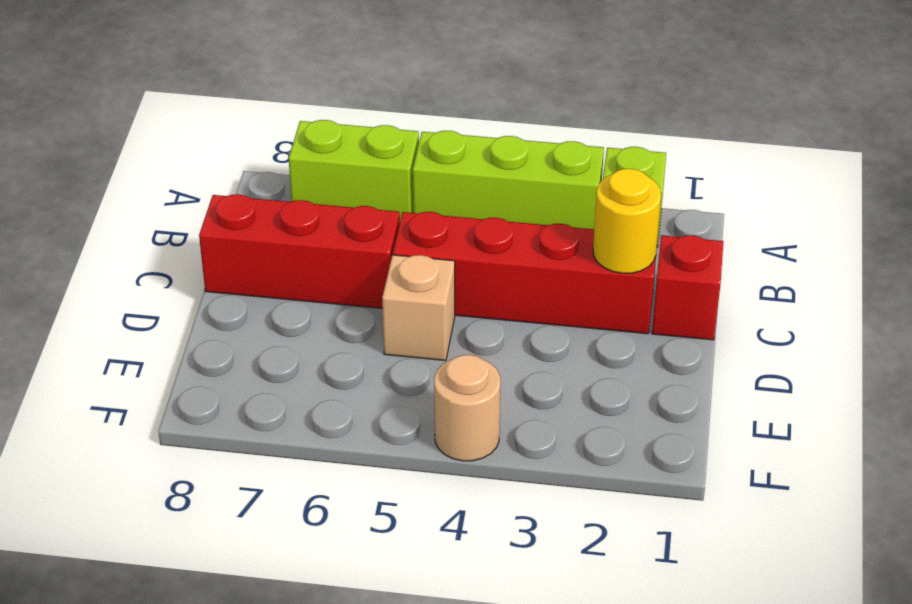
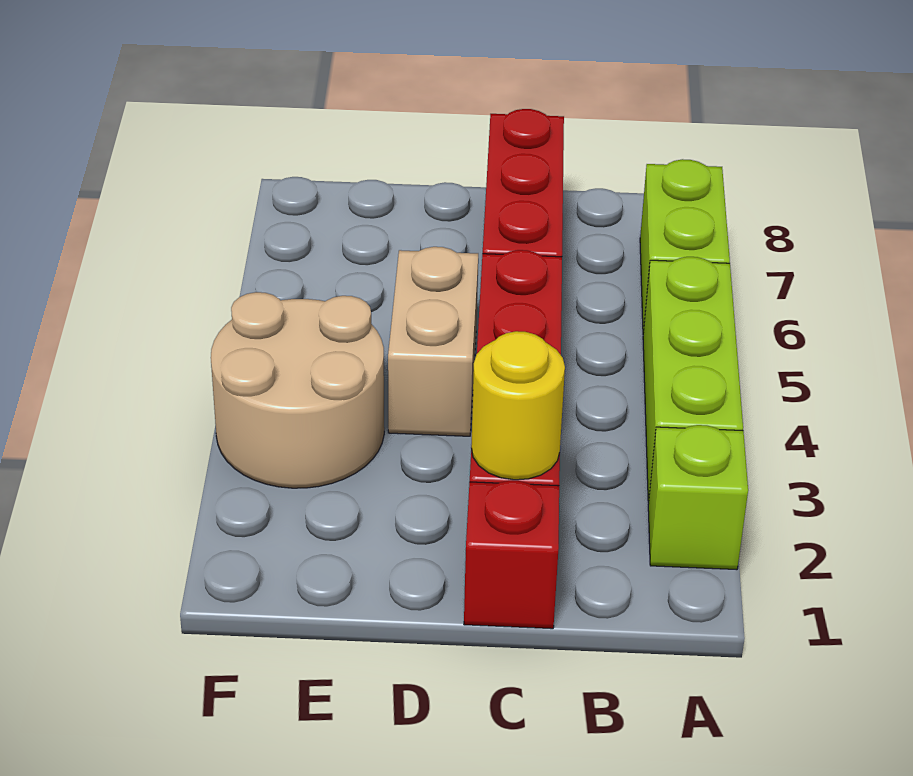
tan 1x1 brick [382,255,455,361] -> tan 1x2 brick [388,247,478,436]
tan 1x1 round brick [434,355,501,461] -> tan 2x2 round brick [211,292,384,488]

